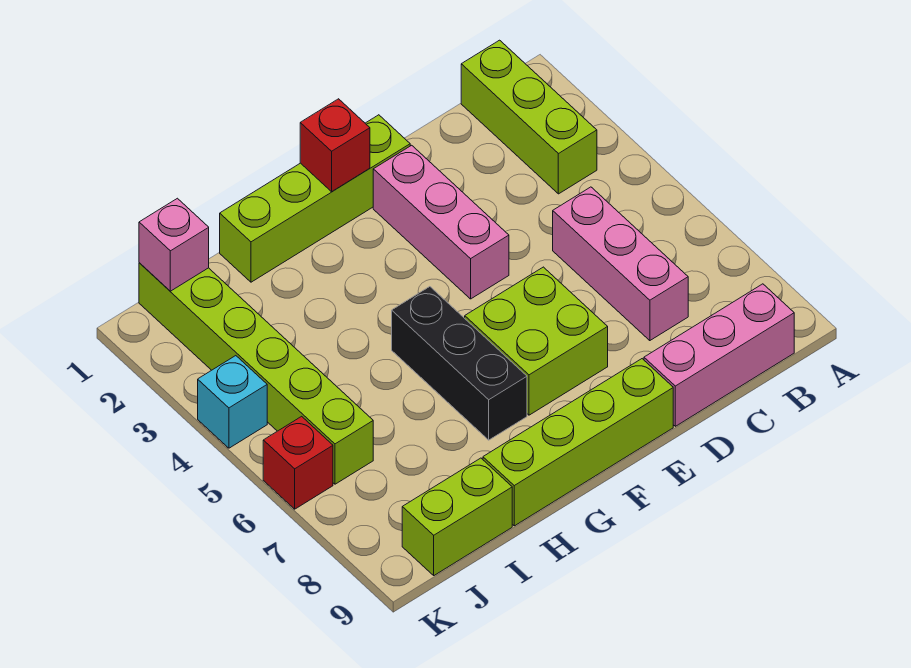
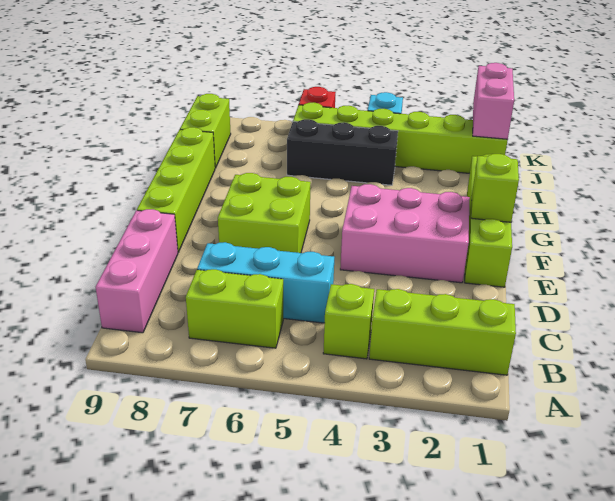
none -> lime 1x1 brick [323,284,374,359]
none -> lime 1x2 brick [186,269,283,348]
pink 1x3 brick [553,187,688,341] -> cyan 1x3 brick [197,242,334,323]
pink 1x3 brick [373,145,509,299] -> pink 2x3 brick [340,184,470,283]
red 1x1 brick [300,99,370,192] -> lime 1x1 brick [471,154,519,222]
black 1x3 brick [392,287,527,440] -> black 1x3 brick moved to [287,119,398,185]
pink 1x1 brick [139,198,209,291] -> pink 1x2 brick [473,63,514,139]

